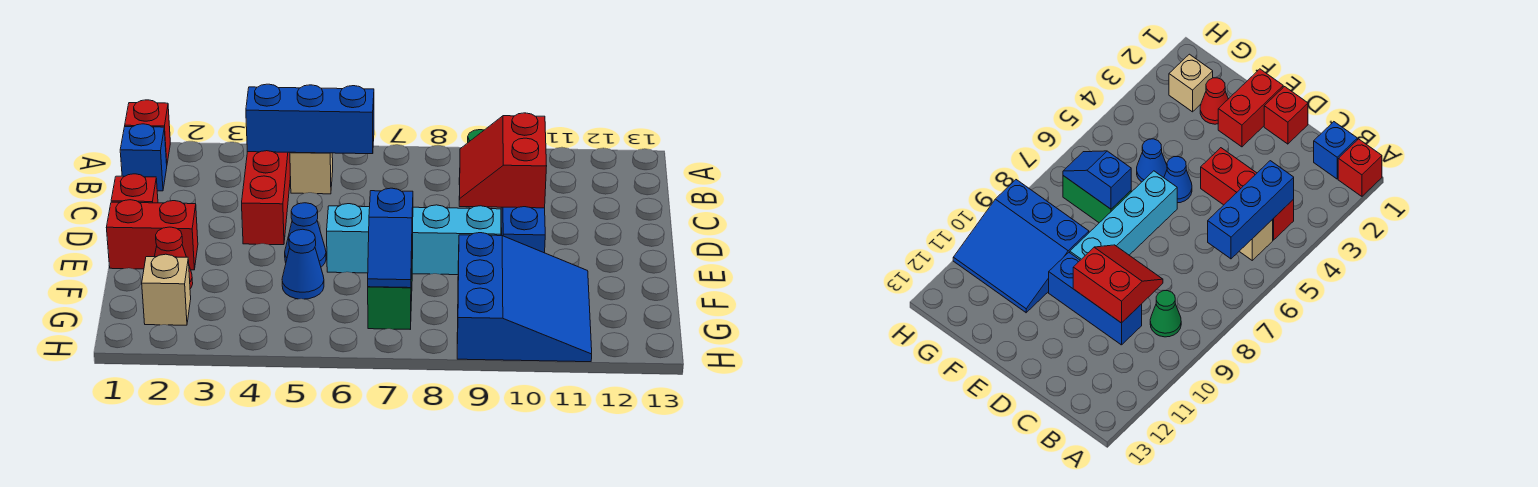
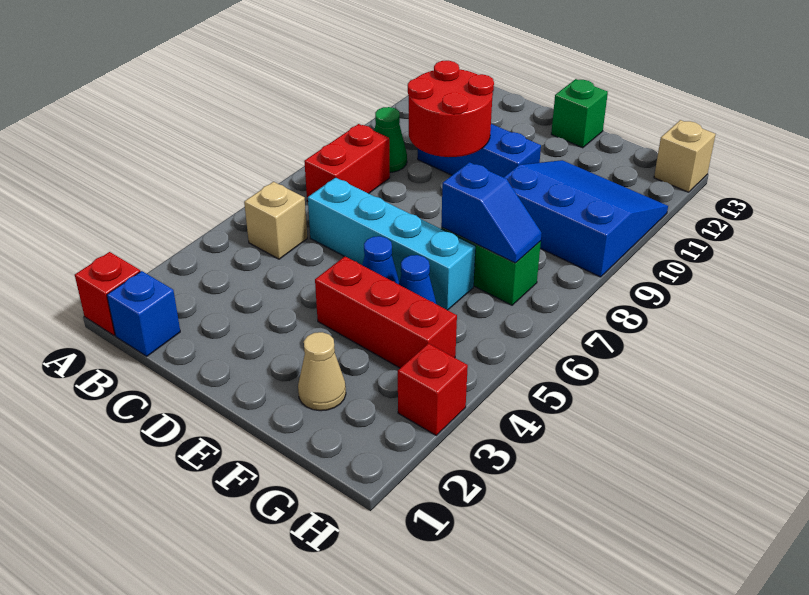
red 1x3 brick [242,151,291,245] -> red 1x3 brick moved to [315,257,457,368]
blue 1x3 brick [246,84,374,154] -> none
red 2x2 slope [459,113,547,208] -> red 2x2 round brick [408,61,494,157]
red 1x1 brick [111,174,158,203] -> red 1x1 brick moved to [398,344,468,435]
red 1x2 brick [106,200,198,270] -> red 1x2 brick moved to [304,124,390,202]
cyan 1x4 brick [327,204,501,275] -> cyan 1x4 brick turned to [308,177,476,310]
none -> green 1x1 brick [551,79,608,148]
red 1x1 cone [154,227,193,289] -> tan 1x1 cone [298,332,346,411]
tan 1x1 brick [142,254,191,325] -> tan 1x1 brick moved to [654,120,716,192]

